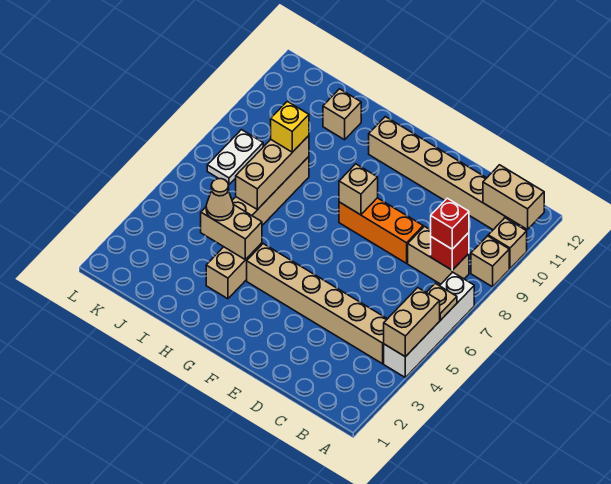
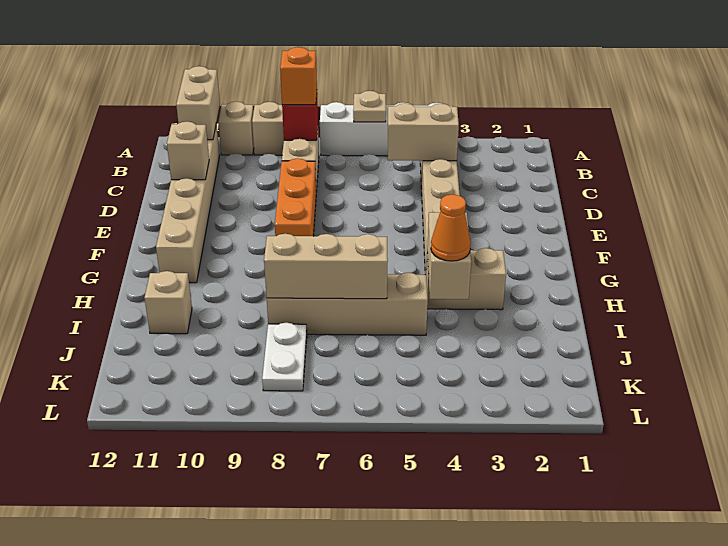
tan 1x2 brick [384,288,440,357] -> tan 1x2 brick moved to [388,103,459,161]
red 1x1 brick [431,198,469,249] -> orange 1x1 brick [280,47,317,105]
tan 1x1 brick [339,164,378,215] -> tan 1x1 brick moved to [167,122,209,180]
tan 1x1 cone [206,179,234,221] -> orange 1x1 cone [431,194,471,261]
yellow 1x1 brick [271,101,309,152] -> none
white 1x2 plate [207,130,263,185] -> white 1x2 plate turned to [262,323,307,391]

